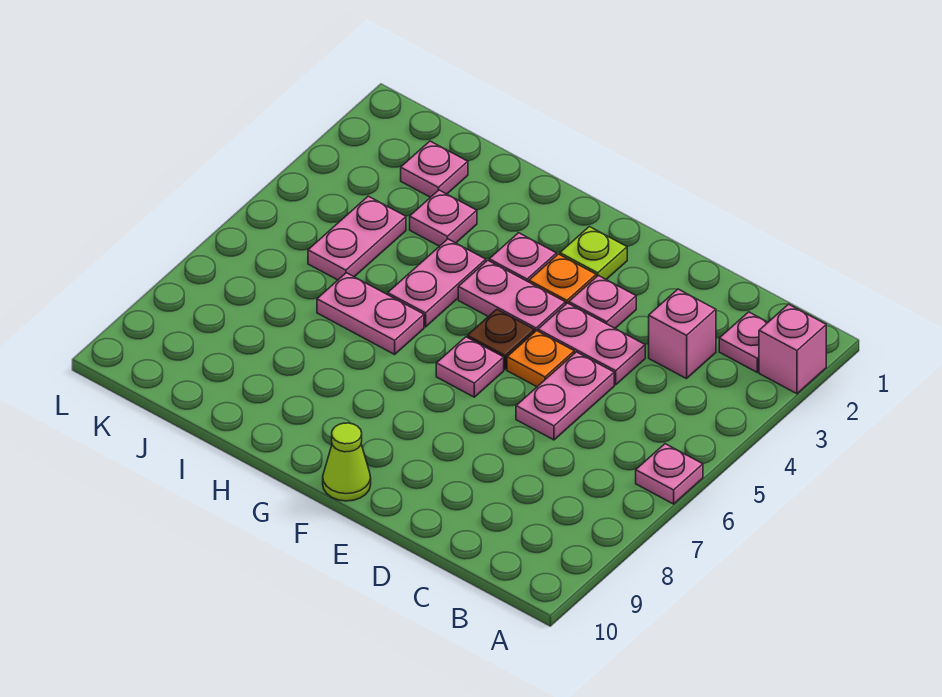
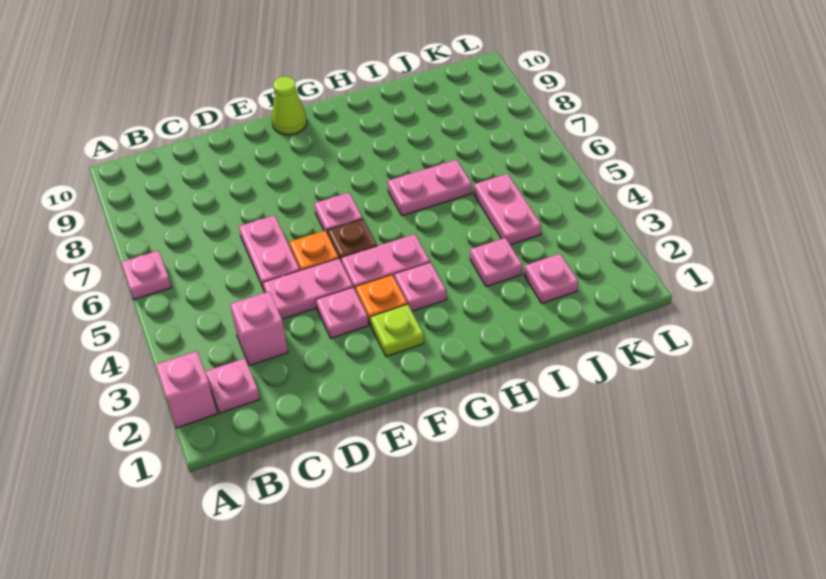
pink 1x2 plate [388,239,486,327] -> none

